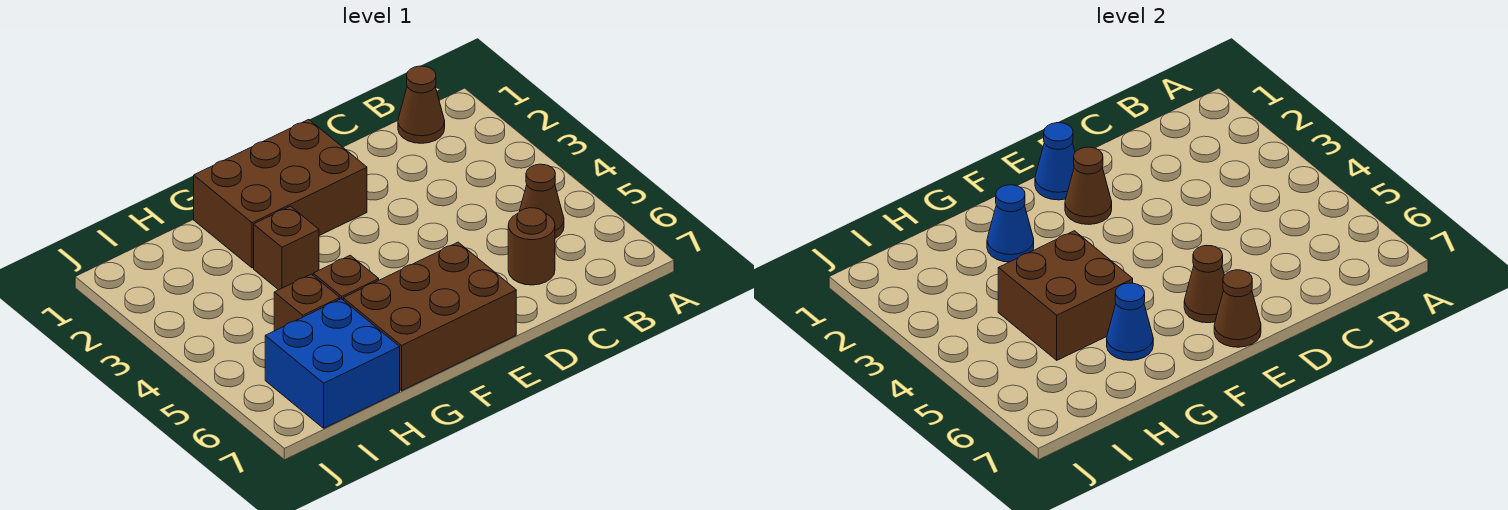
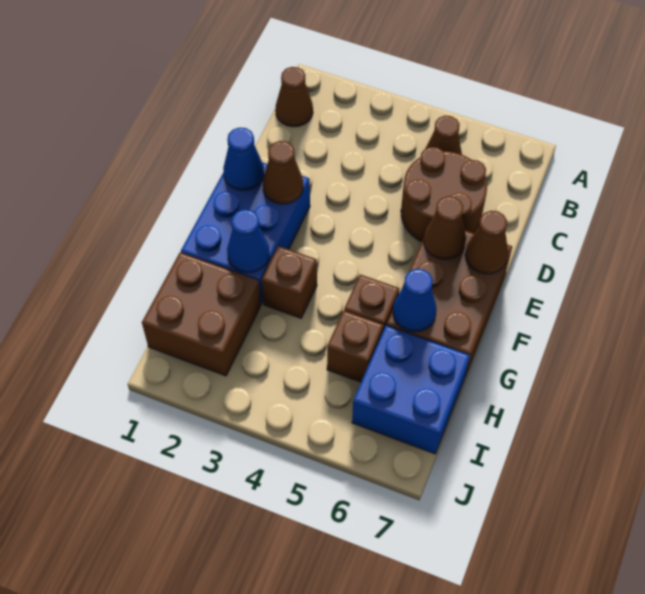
brown 1x1 round brick [508,208,555,285] -> brown 2x2 round brick [401,147,487,242]
brown 2x3 brick [194,119,367,268] -> blue 2x3 brick [181,163,310,304]
brown 2x2 brick [998,231,1133,360] -> brown 2x2 brick moved to [142,252,261,376]

